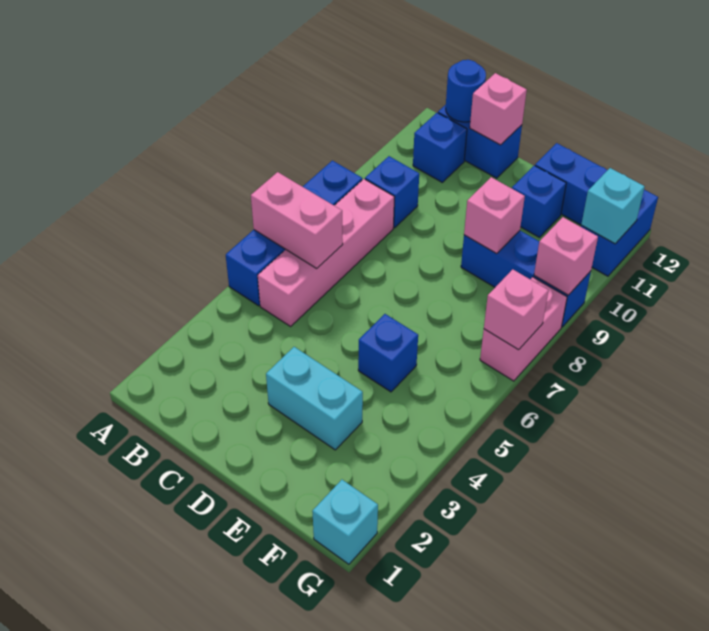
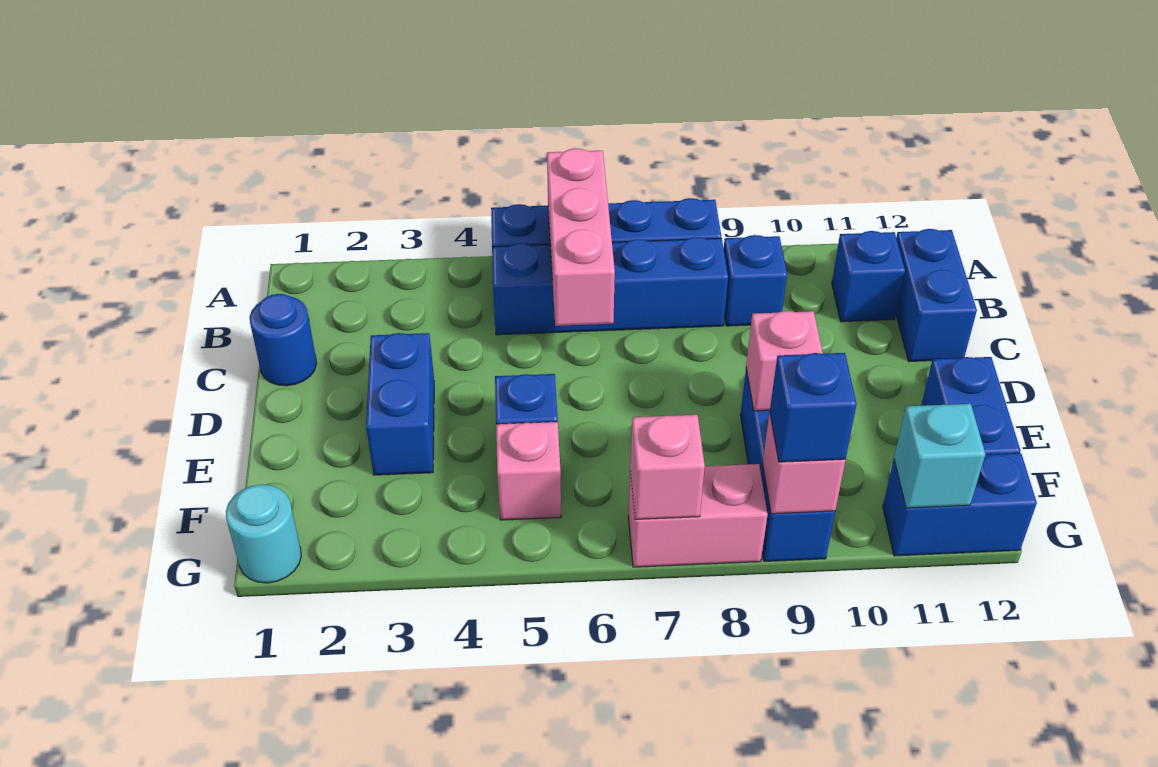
pink 1x2 brick [251,172,343,268] -> pink 1x3 brick [547,148,615,326]
pink 1x4 brick [258,179,394,326] -> blue 1x4 brick [492,237,728,335]
blue 1x1 round brick [446,60,486,122] -> blue 1x1 round brick moved to [250,294,317,386]
pink 1x1 brick [470,73,527,145] -> pink 1x1 brick moved to [496,422,561,520]
cyan 1x2 brick [266,347,363,450] -> blue 1x2 brick [366,333,434,475]
blue 1x1 brick [512,165,566,238] -> blue 1x1 brick moved to [770,353,857,462]
cyan 1x1 brick [312,480,378,564] -> cyan 1x1 round brick [226,485,301,583]

